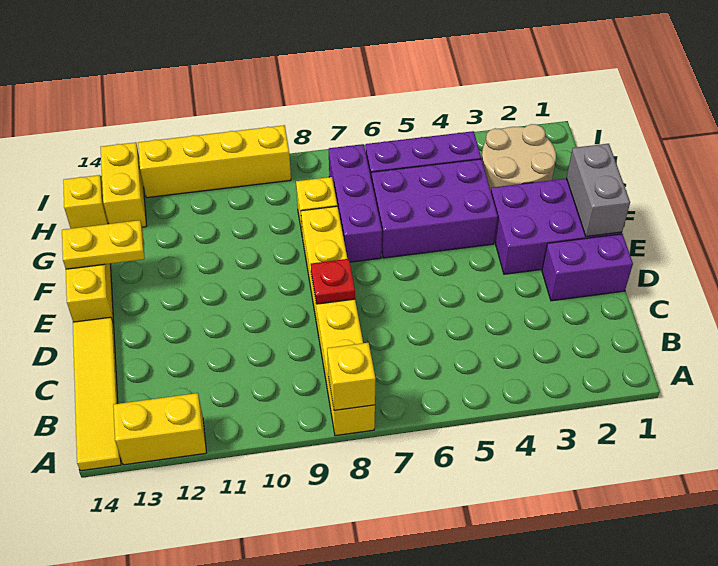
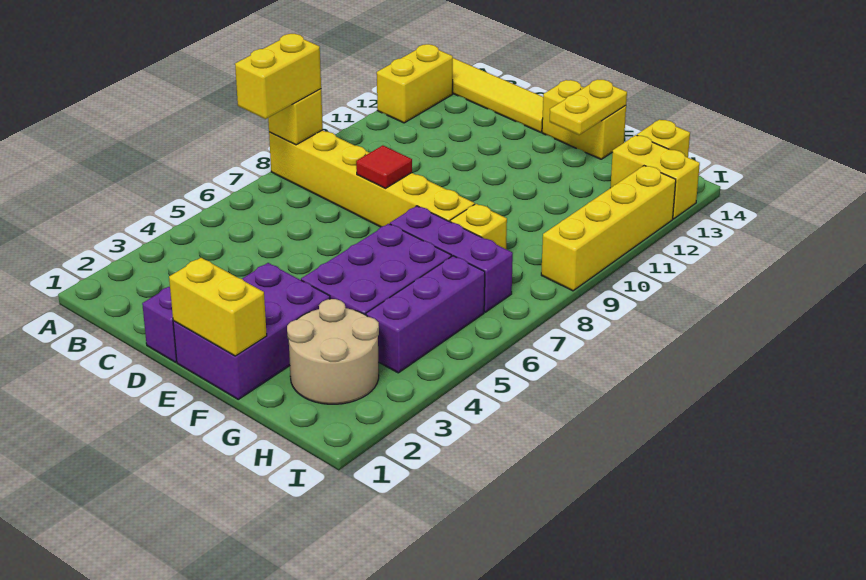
none -> yellow 1x2 brick [235,34,321,119]
red 1x1 plate [311,259,355,304] -> red 1x1 tile [356,145,412,188]
grey 1x2 brick [567,144,630,237] -> yellow 1x2 brick [169,258,267,356]

